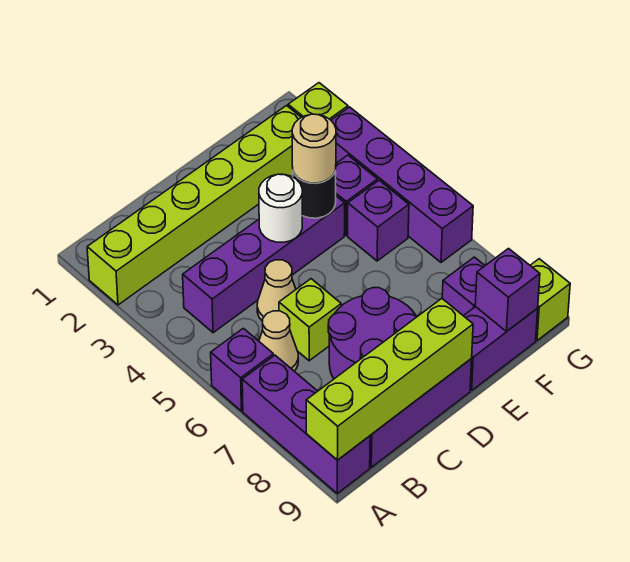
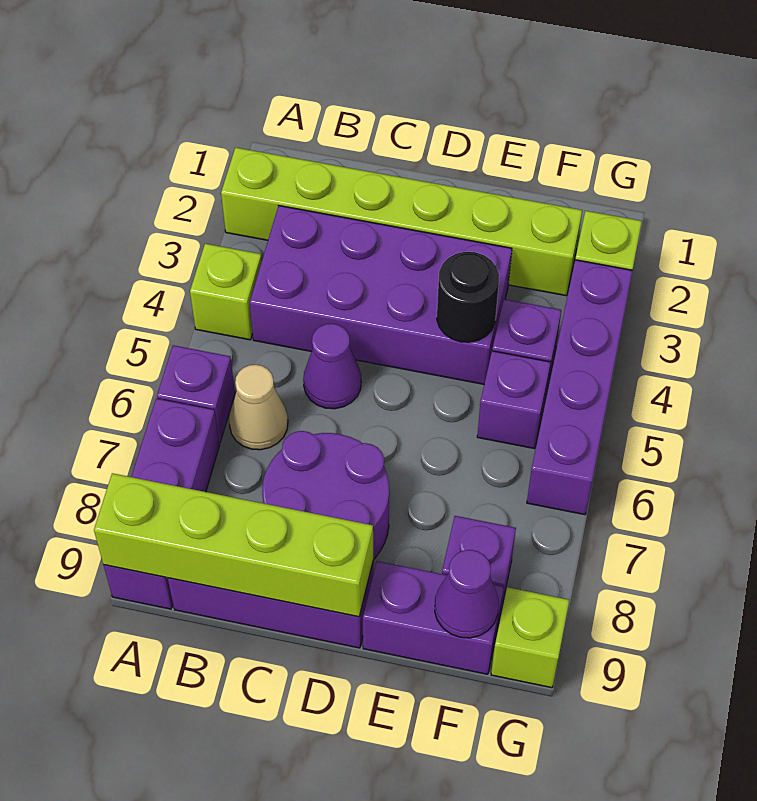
purple 1x4 brick [183,196,345,333] -> purple 2x4 brick [250,206,512,384]
tan 1x1 cone [257,260,296,321] -> purple 1x1 cone [303,324,361,409]
lime 1x1 brick [279,279,341,361] -> lime 1x1 brick moved to [190,244,262,340]
white 1x1 round brick [259,174,302,242] -> none
tan 1x1 round brick [292,114,336,183] -> none
purple 1x1 brick [475,249,540,331] -> purple 1x1 cone [435,550,499,638]

